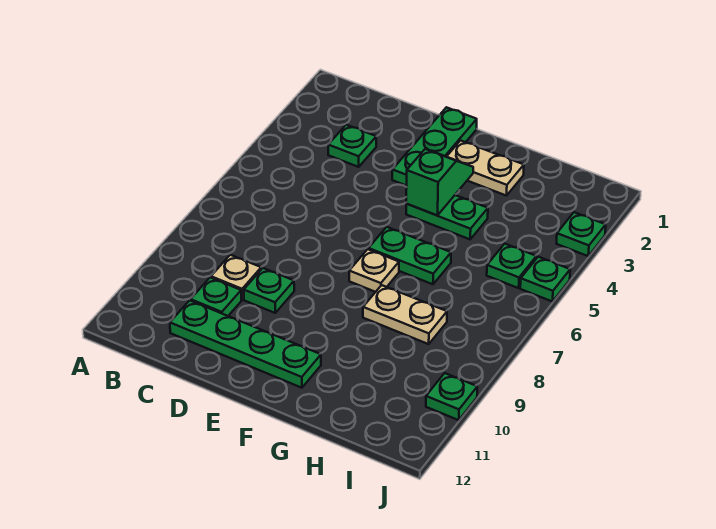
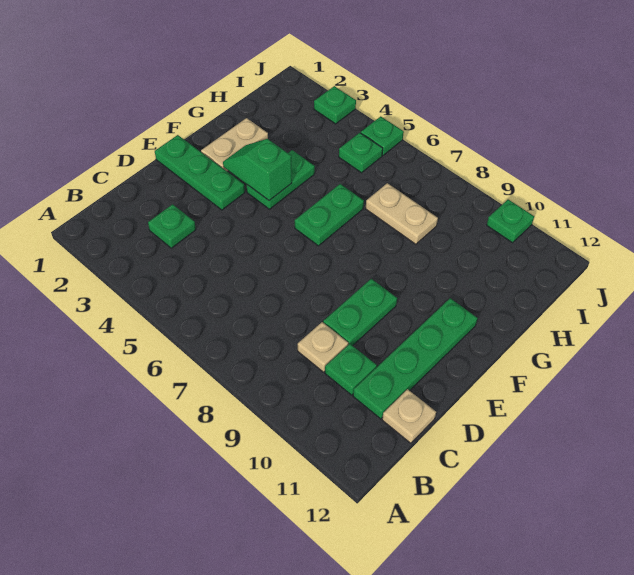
green 1x1 plate [244,268,294,313] -> green 1x2 plate [323,279,397,346]
tan 1x1 plate [349,249,399,292] -> tan 1x1 plate moved to [382,389,436,443]
tan 1x2 plate [363,285,447,344] -> tan 1x2 plate turned to [366,183,438,244]

